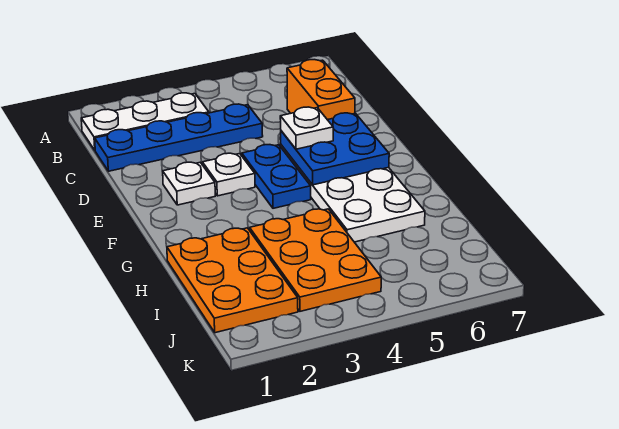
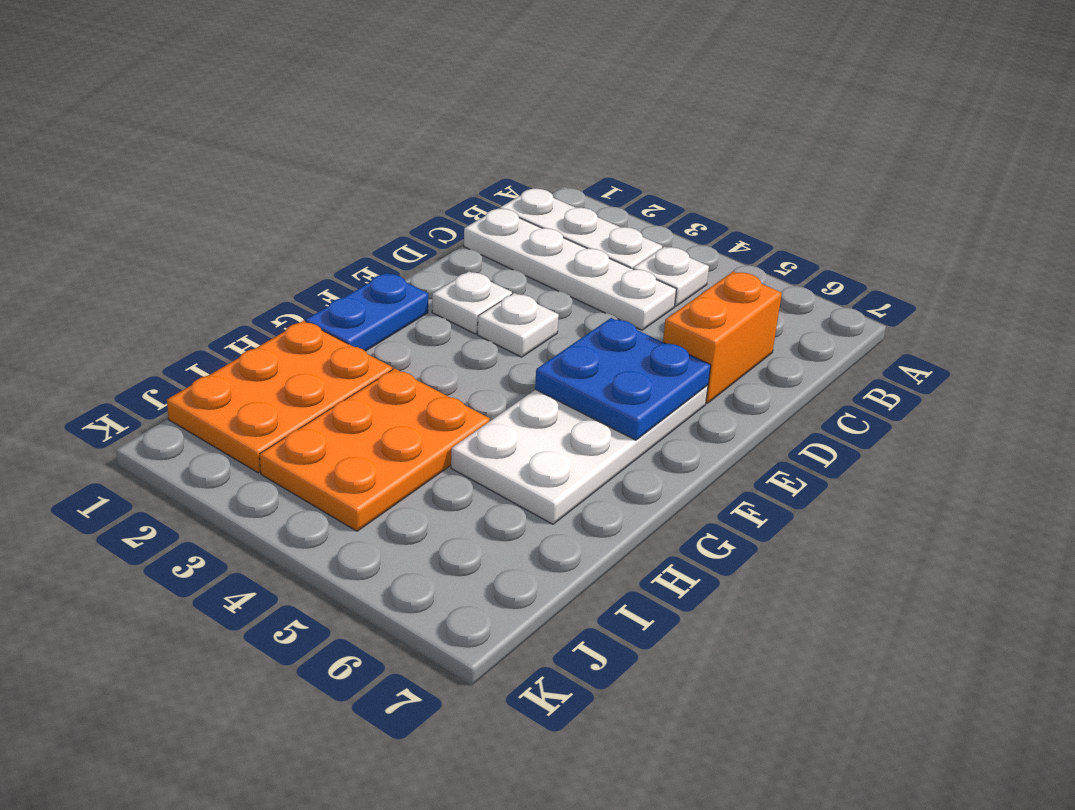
blue 1x4 plate [95,104,263,171] -> white 1x4 plate [464,209,676,330]
blue 1x2 plate [242,145,311,208] -> blue 1x2 plate moved to [306,273,428,351]
white 1x1 plate [280,107,333,149] -> white 1x1 plate moved to [633,247,709,306]

